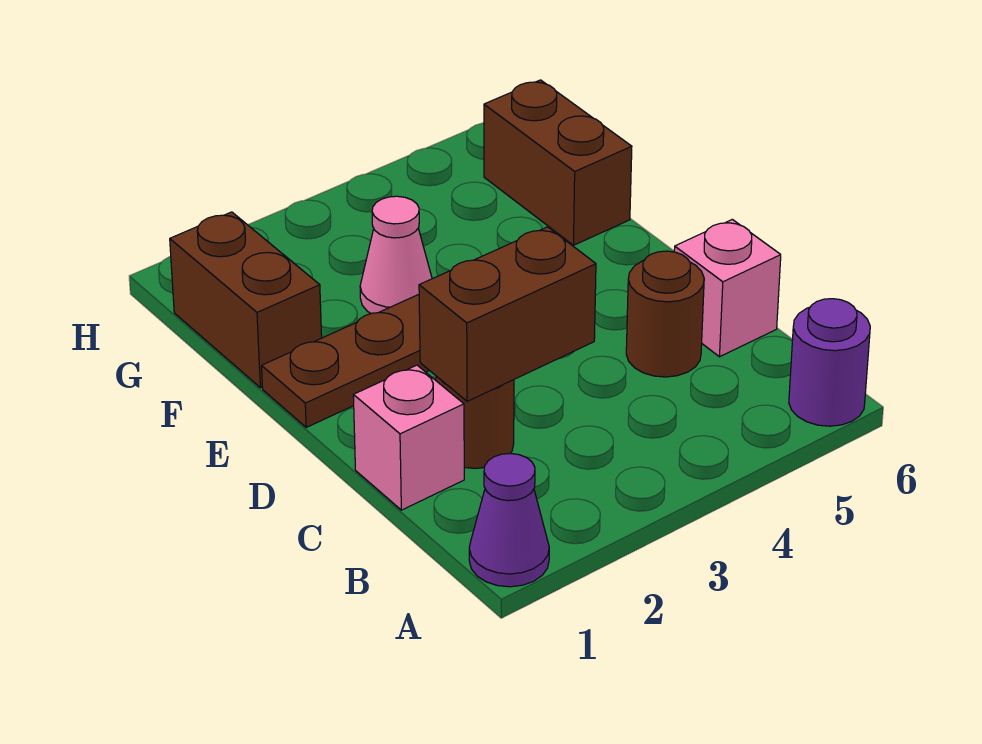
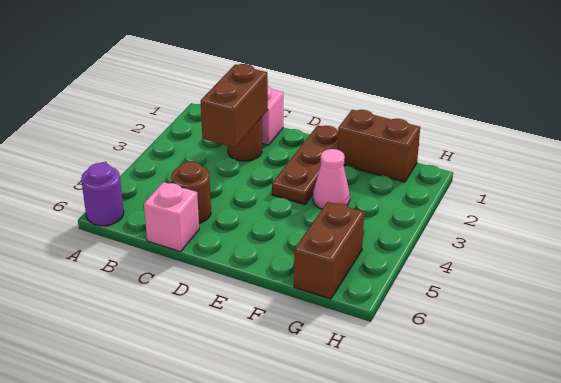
purple 1x1 cone [469,453,549,587] -> none
brown 1x2 brick [484,80,632,245] -> brown 1x2 brick turned to [294,202,364,299]

